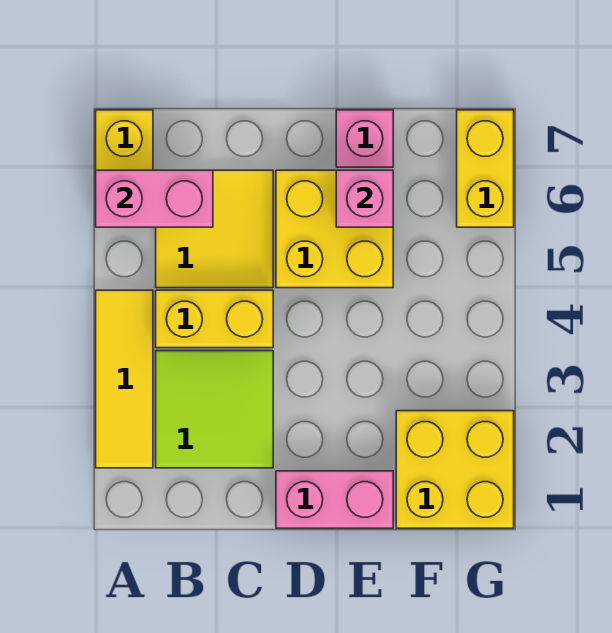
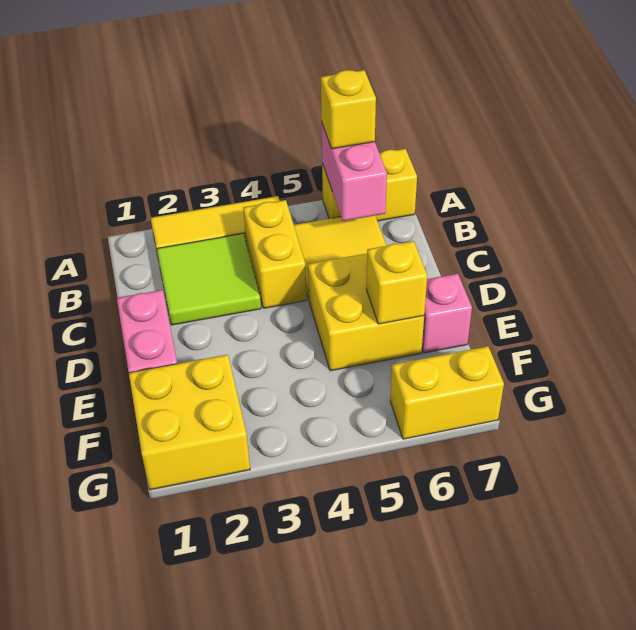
none -> yellow 1x1 brick [321,70,376,149]
pink 1x1 brick [336,170,393,227] -> yellow 1x1 brick [366,241,427,324]

